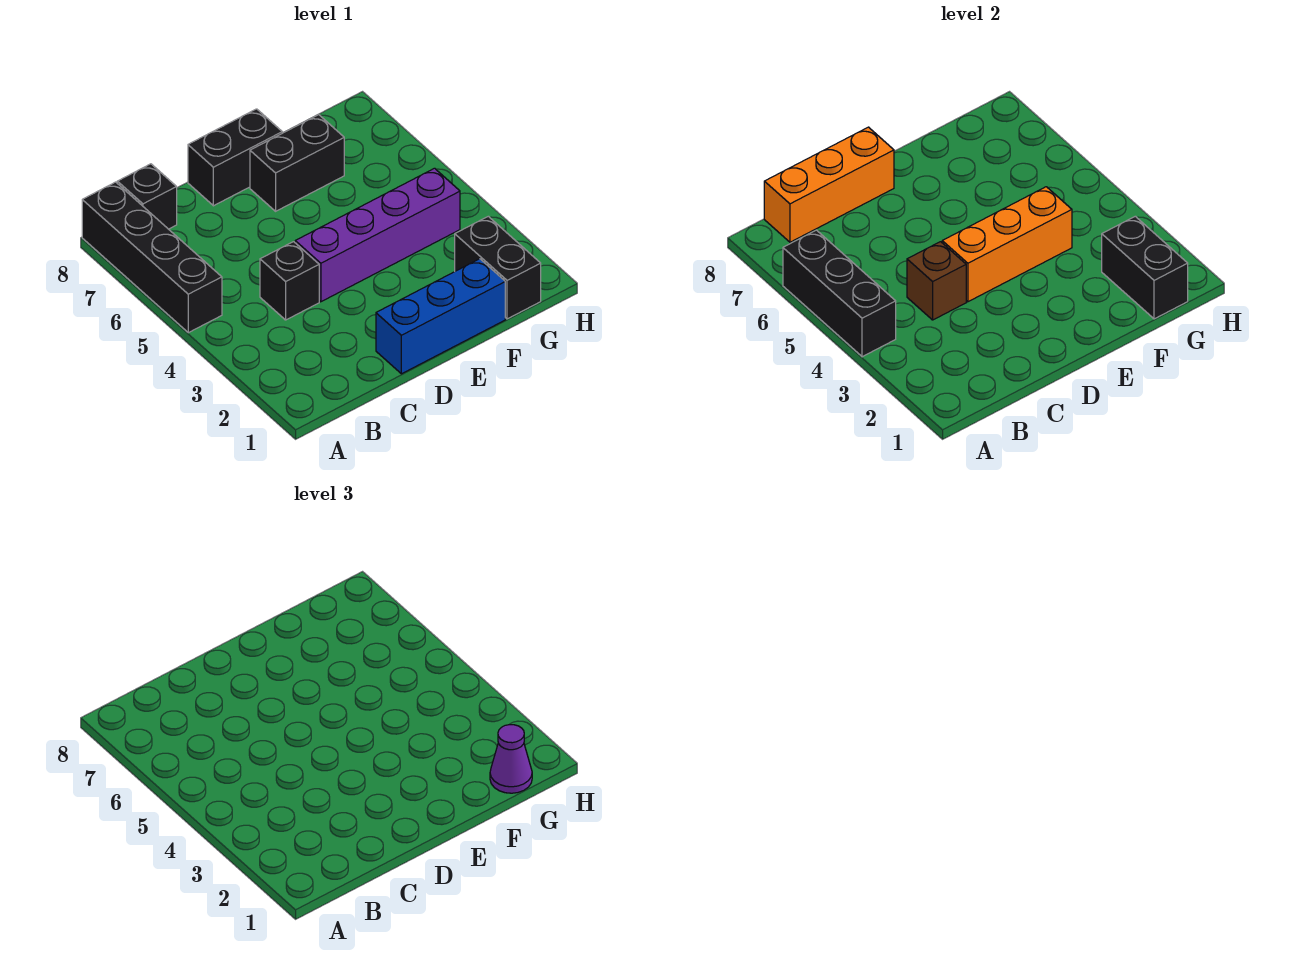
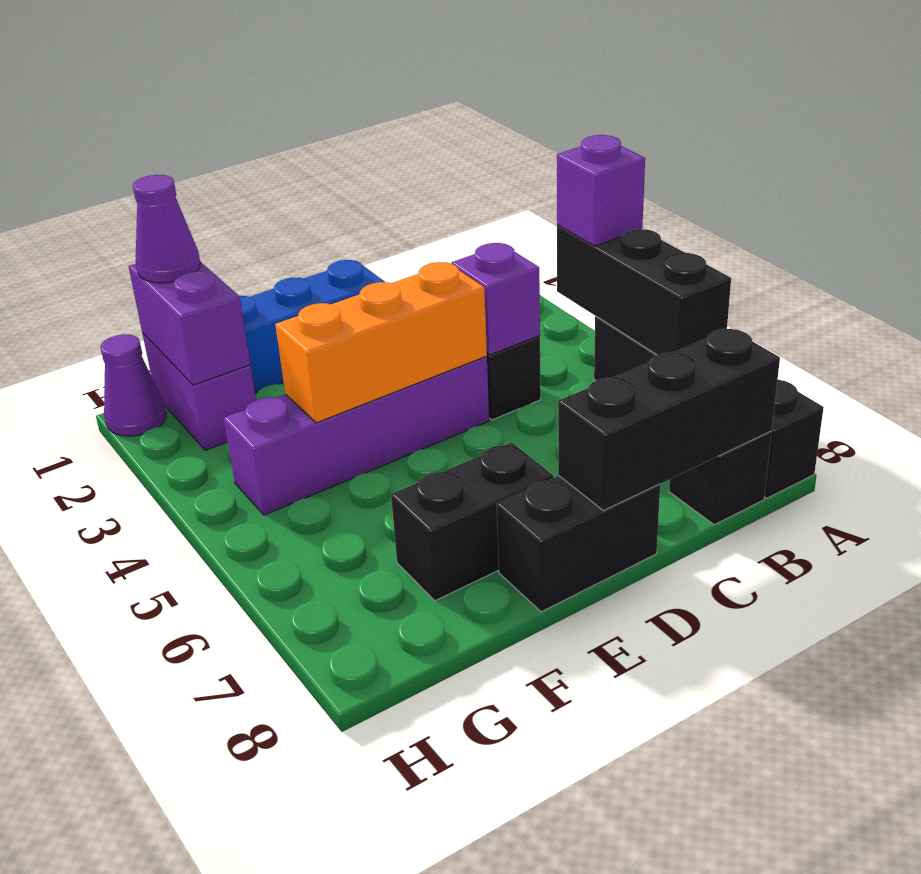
none -> purple 1x1 brick [557,135,645,246]
orange 1x3 brick [764,127,894,242] -> black 1x3 brick [558,329,780,511]
brown 1x1 brick [907,242,966,320] -> purple 1x1 brick [451,243,540,355]
black 1x2 brick [455,216,541,319] -> purple 1x2 brick [142,333,256,450]
black 1x2 brick [1102,216,1188,319] -> purple 1x2 brick [128,262,250,385]
none -> purple 1x1 cone [100,334,166,436]

